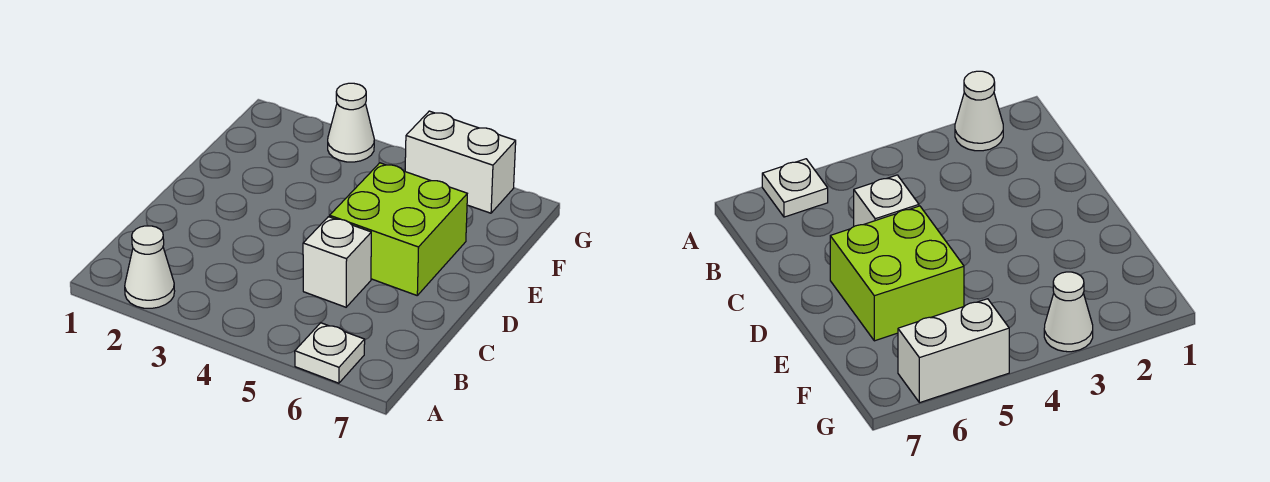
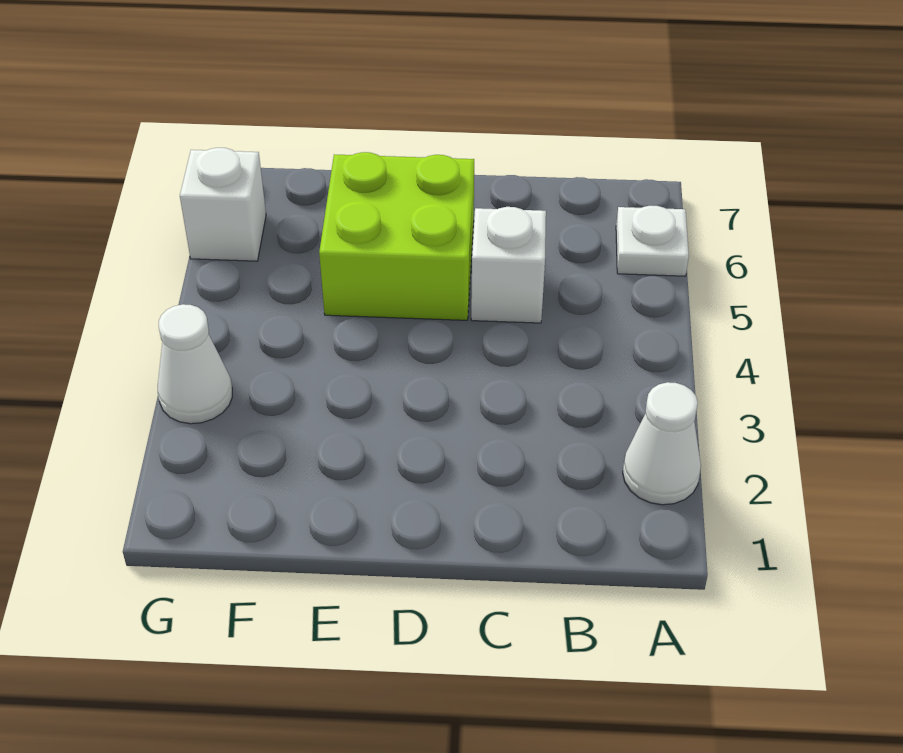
white 1x2 brick [405,111,516,213] -> white 1x1 brick [180,148,266,261]

